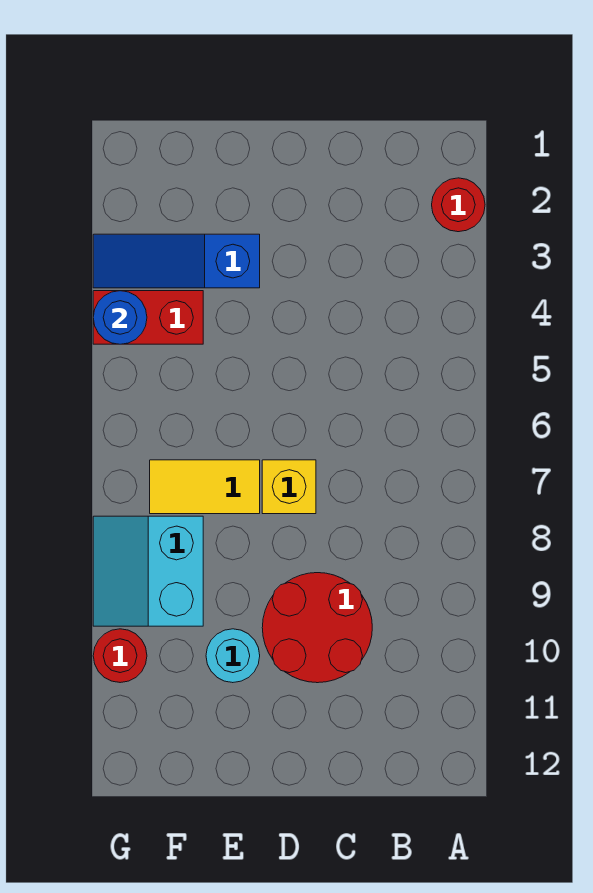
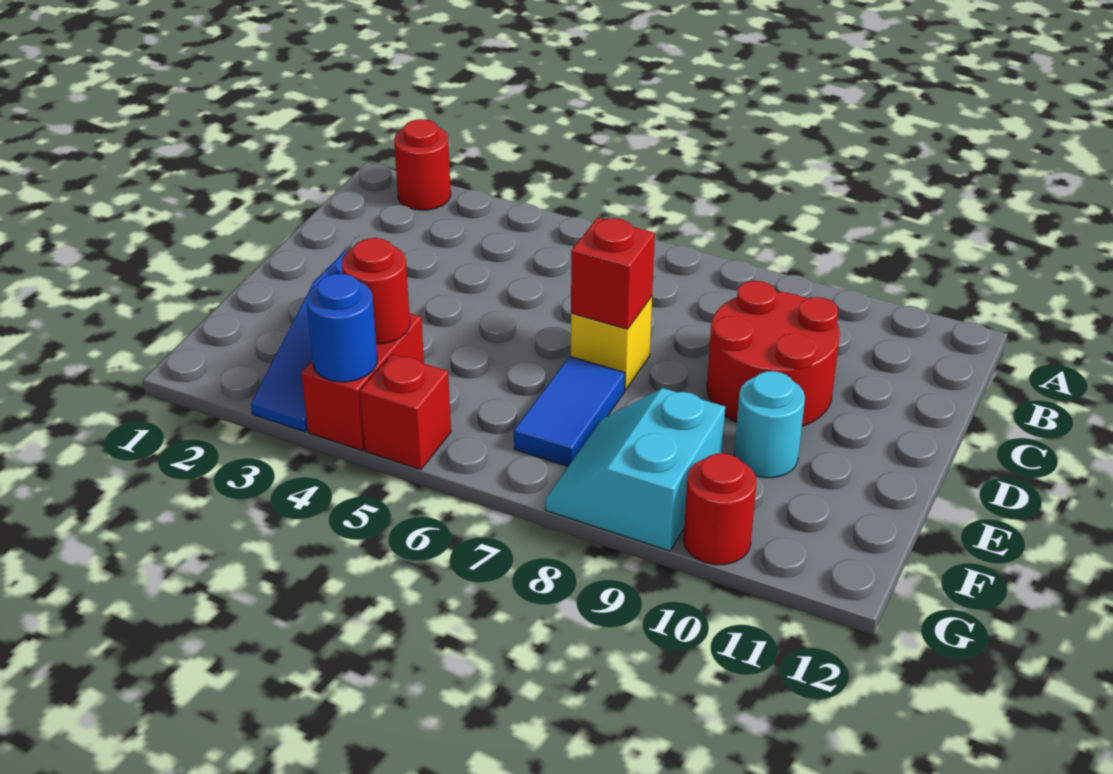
none -> red 1x1 brick [571,218,655,329]
yellow 1x2 tile [150,460,260,514] -> blue 1x2 tile [514,356,625,466]
none -> red 1x1 round brick [342,238,410,344]
cyan 2x2 slope [93,516,203,626] -> cyan 2x2 slope turned to [545,388,725,551]
none -> red 1x1 brick [360,354,451,470]

